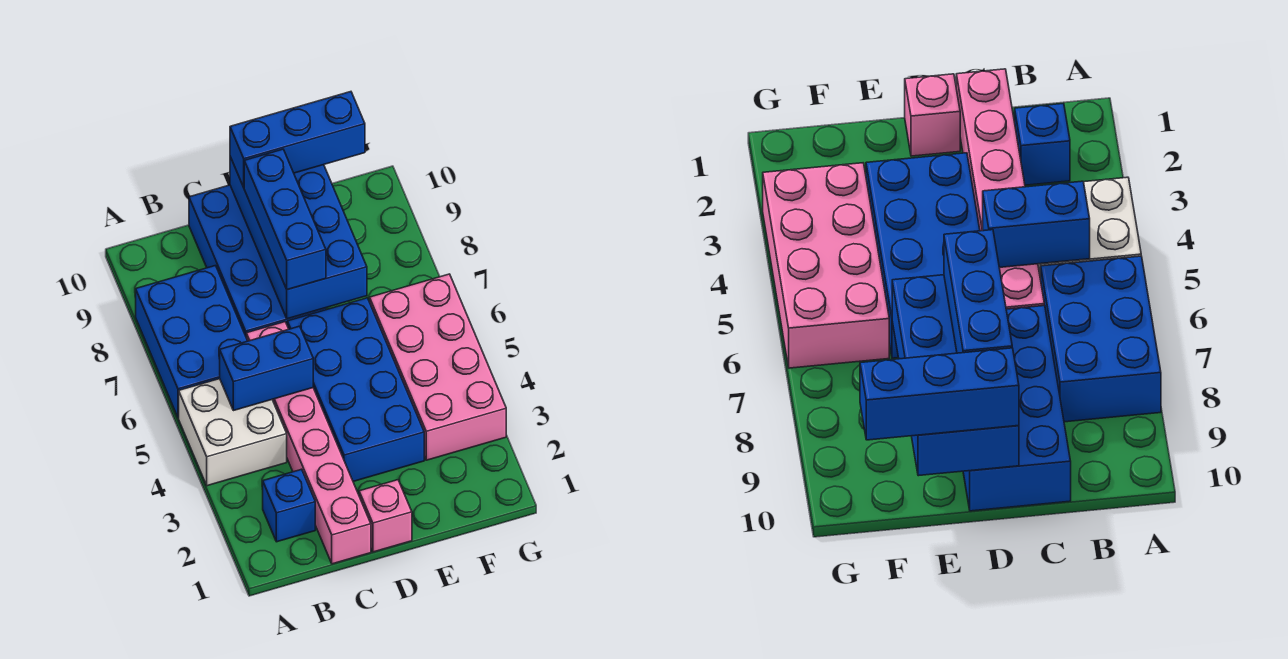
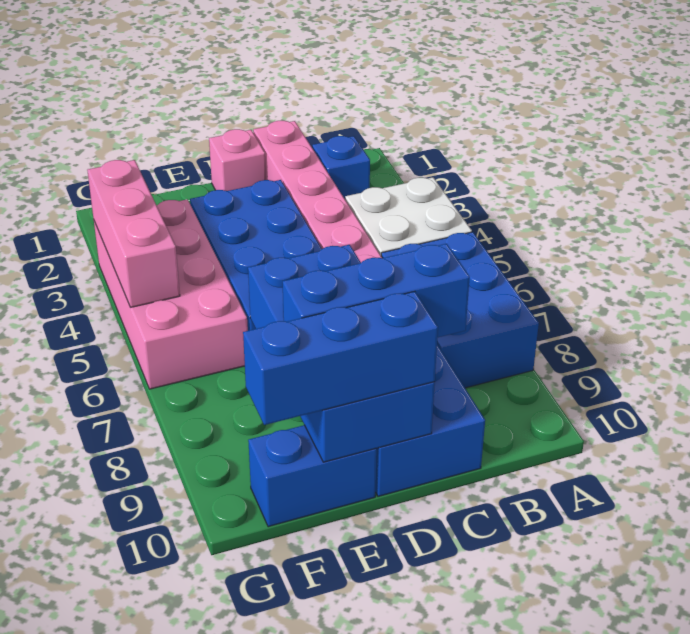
blue 1x2 brick [220,326,313,411] -> blue 1x2 brick moved to [248,425,377,527]
blue 1x3 brick [244,149,326,290] -> blue 1x3 brick turned to [283,244,470,338]
none -> pink 1x3 brick [87,160,180,308]

